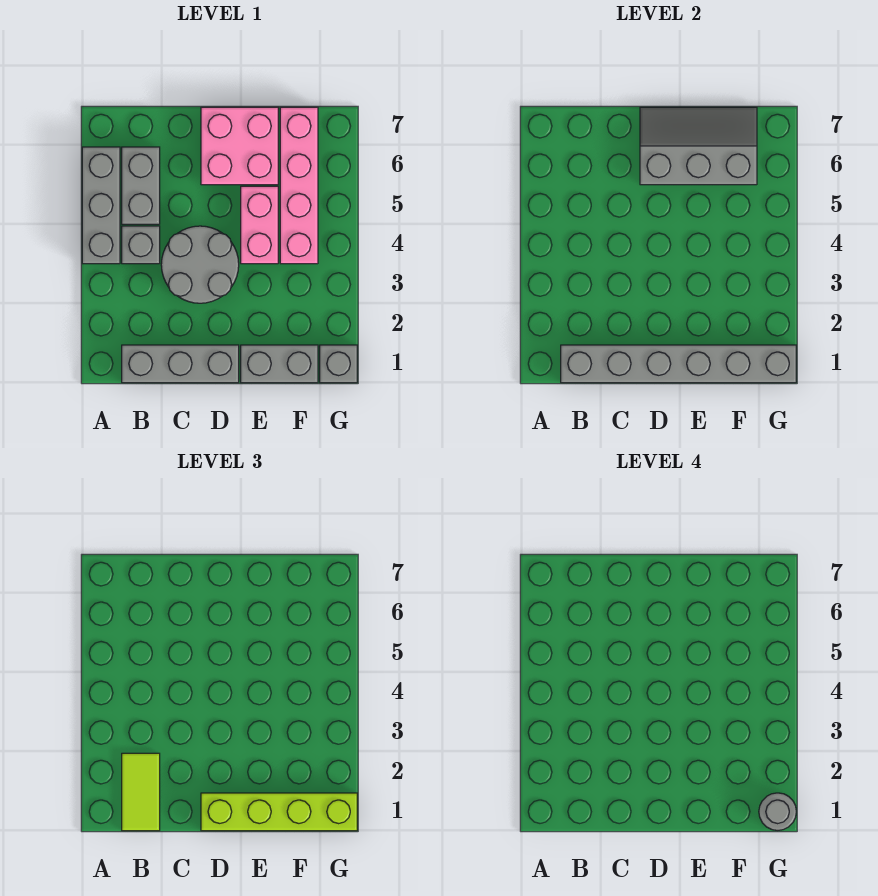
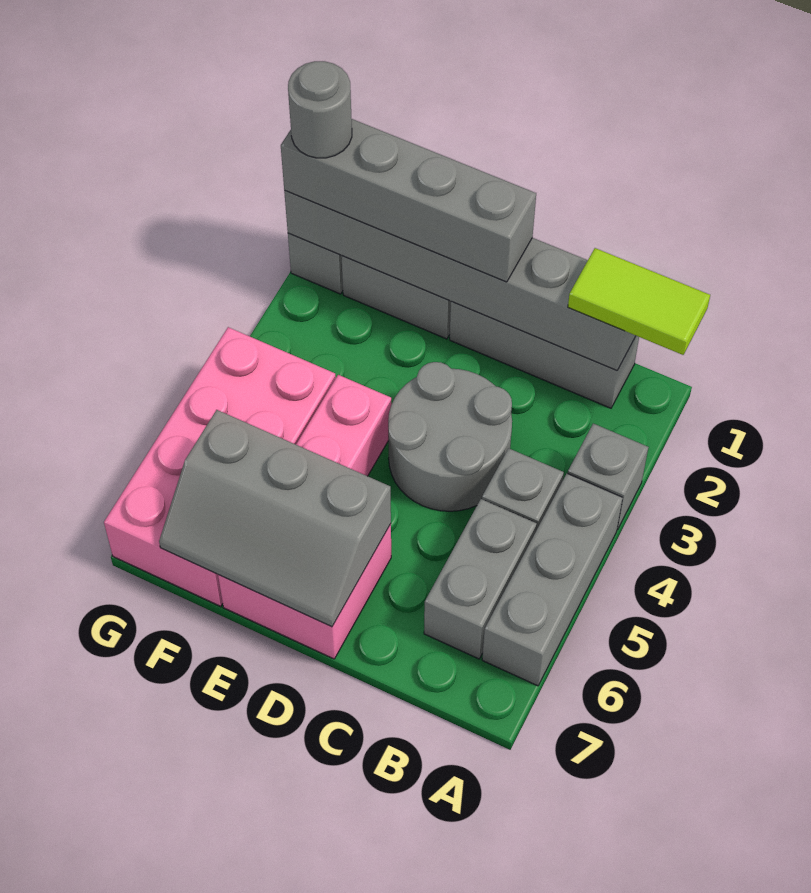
none -> grey 1x1 brick [568,424,648,530]
lime 1x2 tile [122,753,160,831] -> lime 1x2 tile turned to [568,248,710,355]
lime 1x4 brick [201,793,357,831] -> grey 1x4 brick [281,119,536,282]
pink 1x4 brick [280,107,318,264] -> pink 2x4 brick [104,327,336,606]

